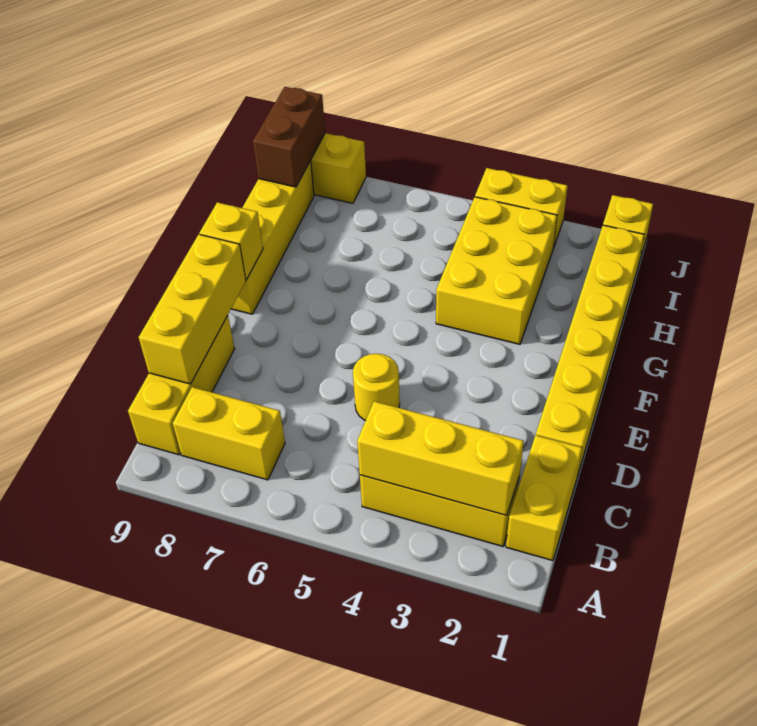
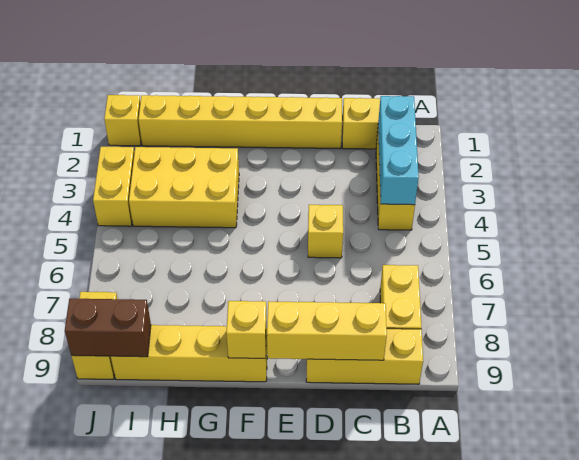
yellow 1x3 brick [357,401,524,515] -> cyan 1x3 brick [378,96,419,205]
yellow 1x1 round brick [353,354,400,421] -> yellow 1x1 brick [308,205,343,258]

